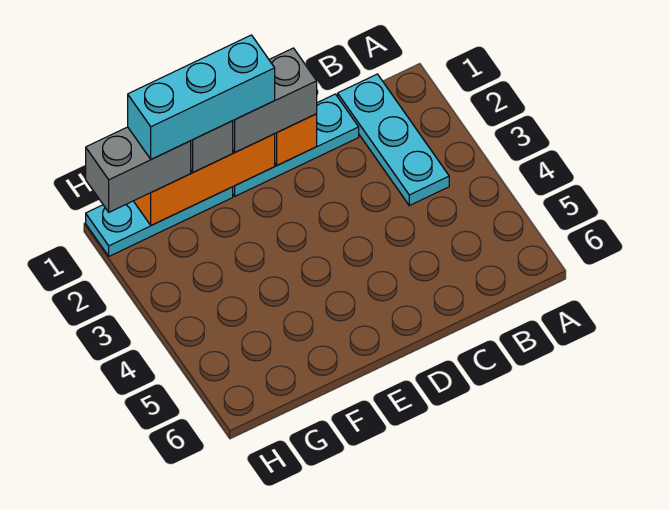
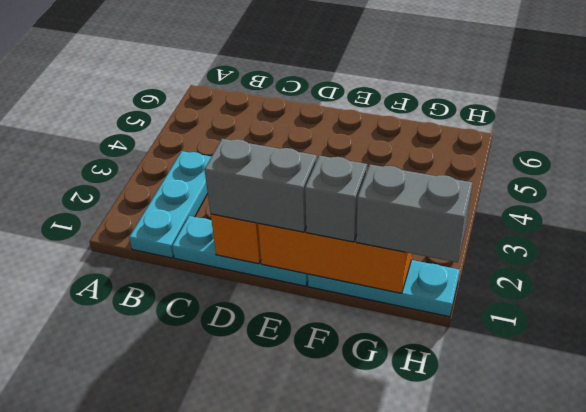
cyan 1x3 brick [128,35,275,159] -> none

